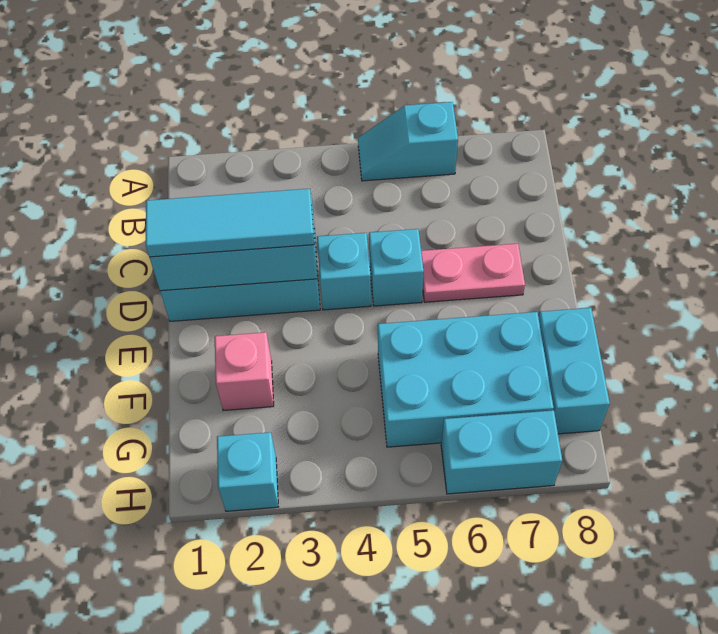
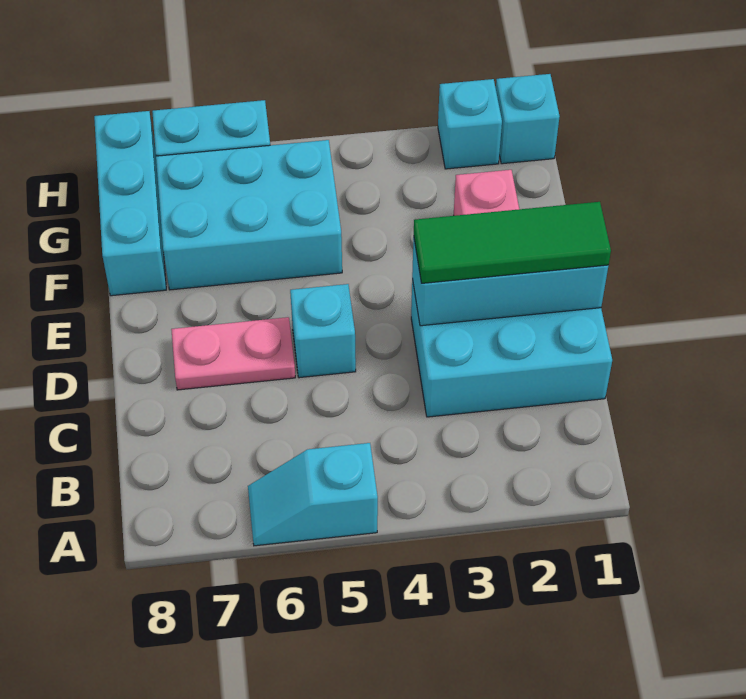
cyan 1x2 slope [358,102,458,181] -> cyan 1x2 slope turned to [248,443,378,546]
cyan 1x3 tile [146,189,314,257] -> green 1x3 tile [414,202,611,283]
cyan 1x1 brick [317,233,371,310] -> cyan 1x1 brick moved to [496,74,560,164]
cyan 1x2 brick [539,308,610,434] -> cyan 1x3 brick [94,111,166,296]

